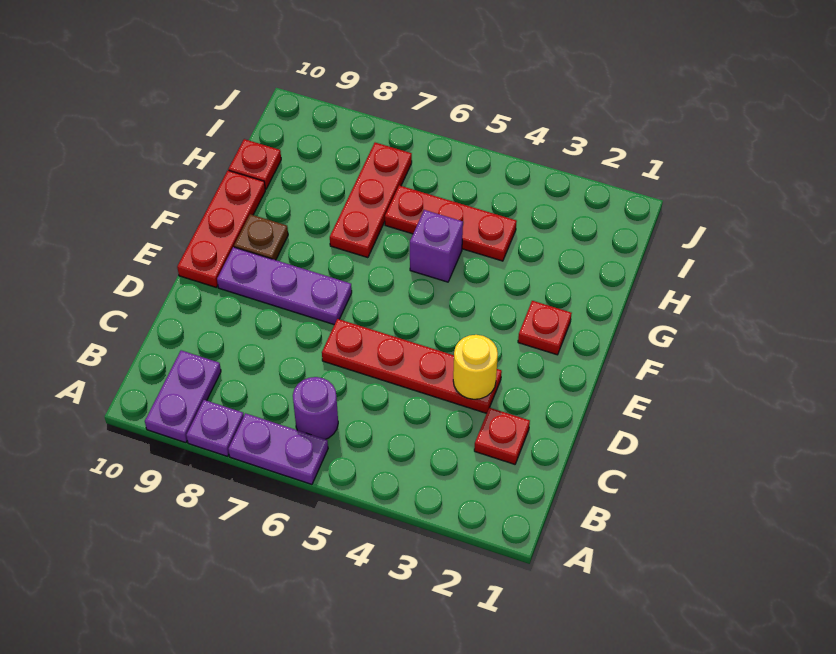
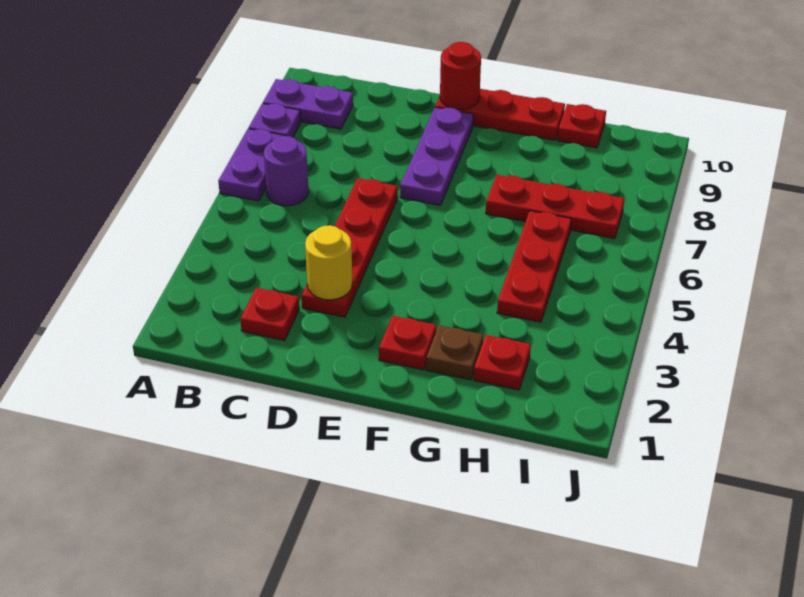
none -> red 1x1 round brick [440,42,481,110]
brown 1x1 plate [234,214,288,260] -> brown 1x1 plate moved to [426,325,483,380]
purple 1x1 brick [410,210,463,282] -> none
none -> red 1x1 plate [474,335,531,390]

